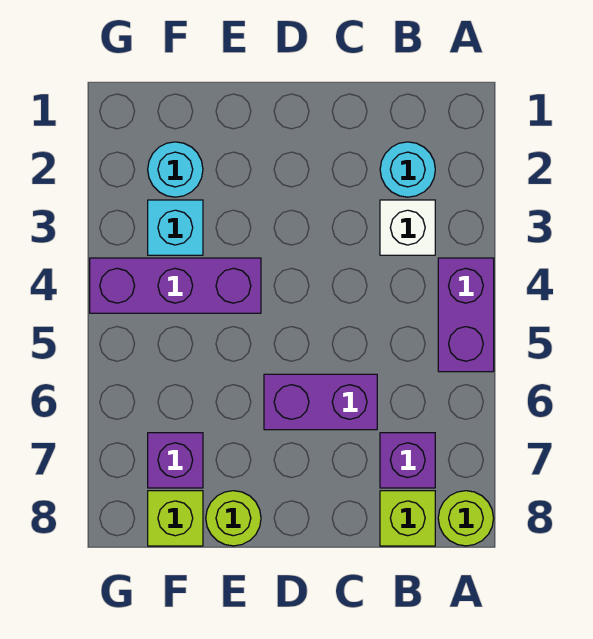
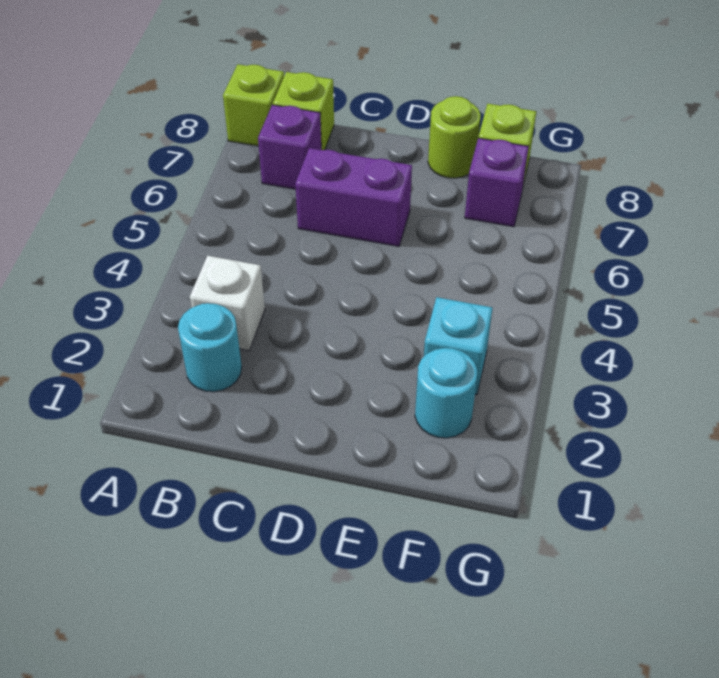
purple 1x2 brick [438,258,494,372] -> none
lime 1x1 round brick [438,491,494,546] -> lime 1x1 brick [223,64,284,146]
purple 1x3 brick [90,258,261,313] -> none

